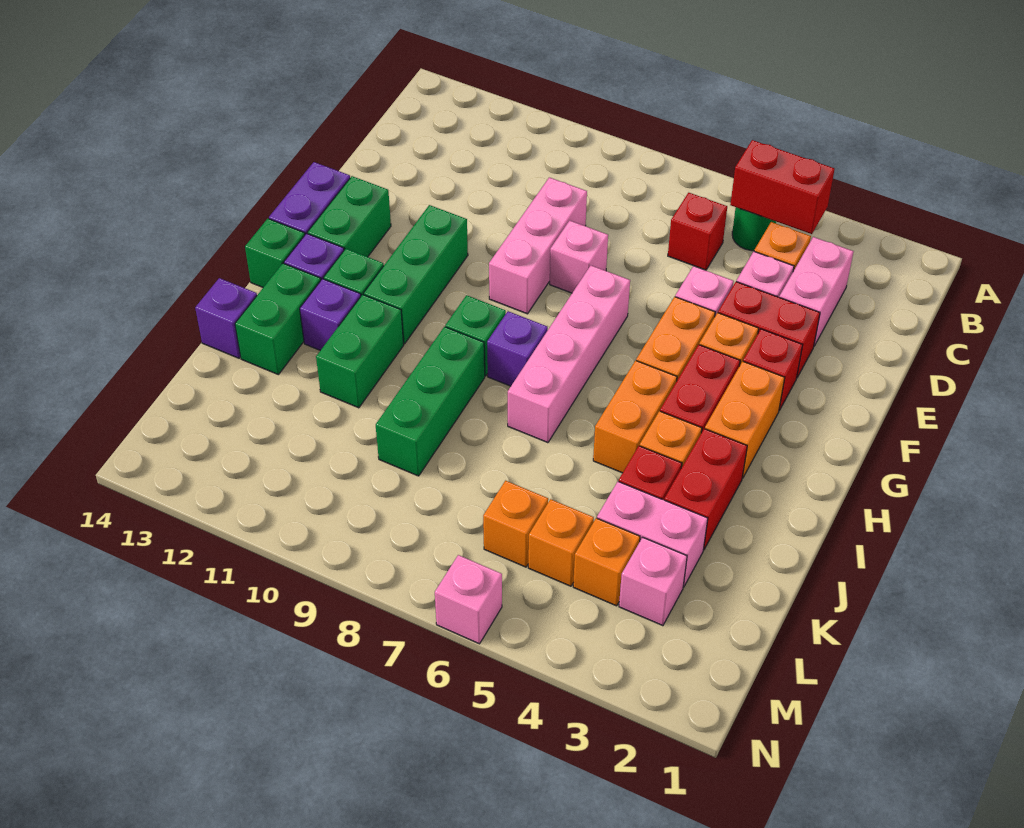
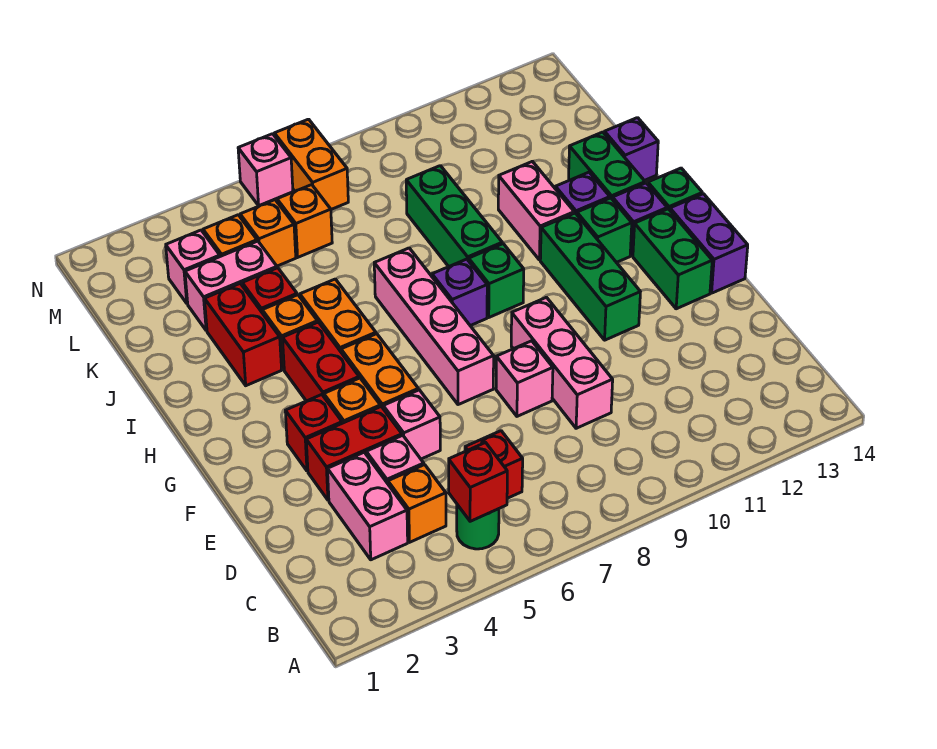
red 1x2 brick [730,140,835,234] -> red 1x1 brick [449,443,507,521]
orange 1x2 brick [705,361,785,478] -> orange 1x2 brick moved to [274,119,348,209]
green 1x2 brick [316,295,404,408] -> pink 1x2 brick [498,161,574,260]

